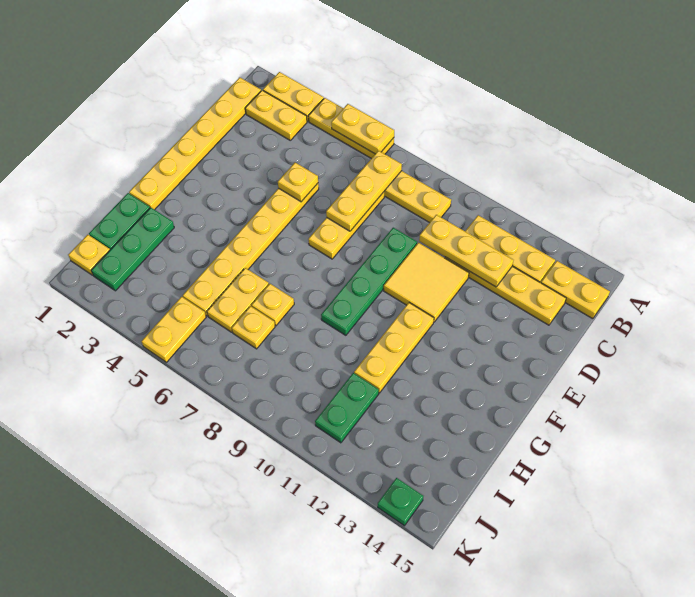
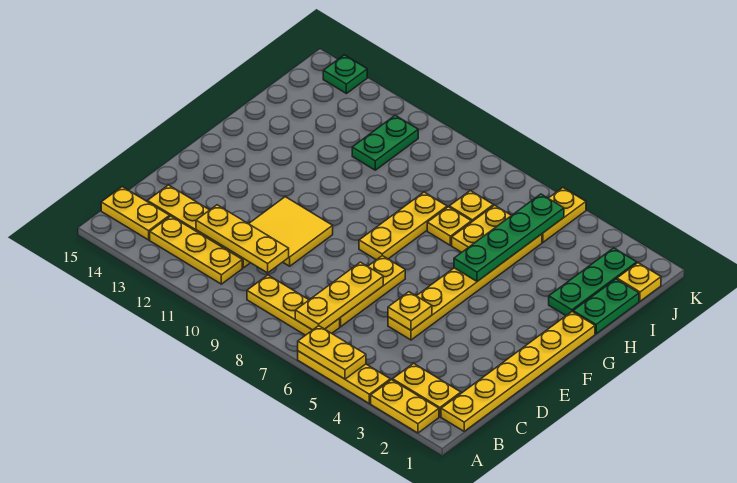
green 1x4 plate [321,228,417,335] -> green 1x4 plate moved to [454,194,564,281]
yellow 1x3 plate [354,303,434,393] -> yellow 1x3 plate moved to [359,192,447,260]

